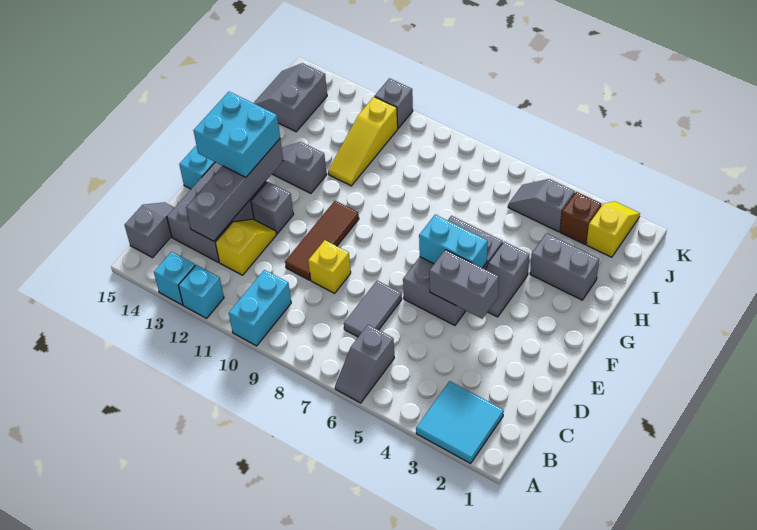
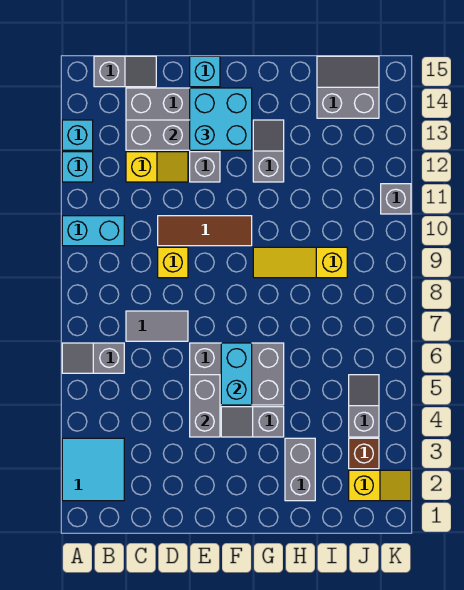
yellow 1x3 slope [328,97,398,186] -> yellow 1x3 slope moved to [253,247,347,278]

